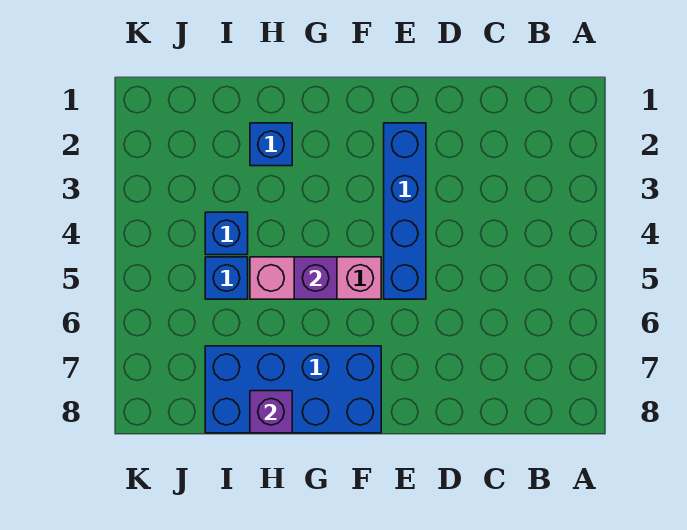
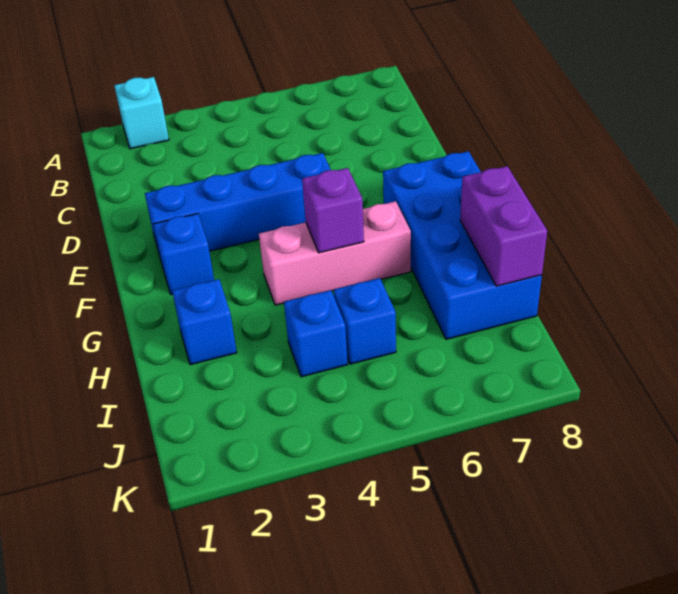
none -> cyan 1x1 brick [114,77,169,149]
none -> blue 1x1 brick [153,214,214,295]
pink 1x3 brick [250,257,381,299] -> pink 1x3 brick turned to [259,201,411,305]
purple 1x1 brick [250,391,292,433] -> purple 1x2 brick [460,166,547,286]

